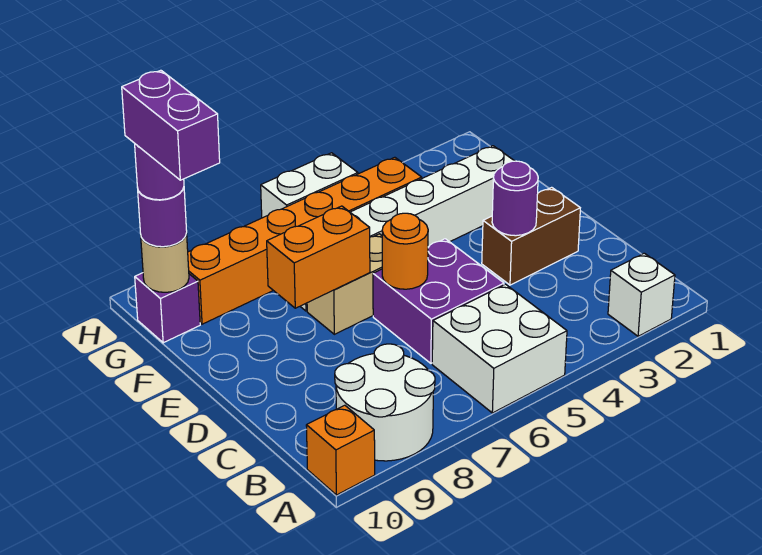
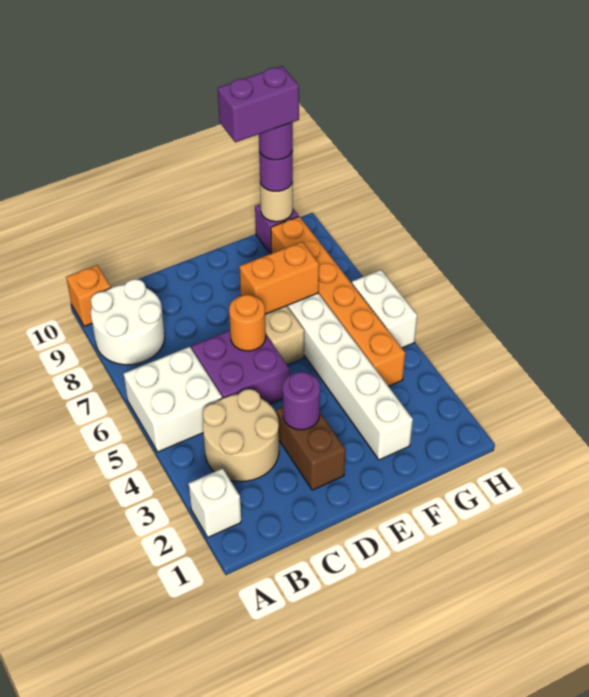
none -> tan 2x2 round brick [203,389,279,482]
orange 1x2 brick [267,206,370,308] -> orange 1x2 brick turned to [239,242,319,314]

